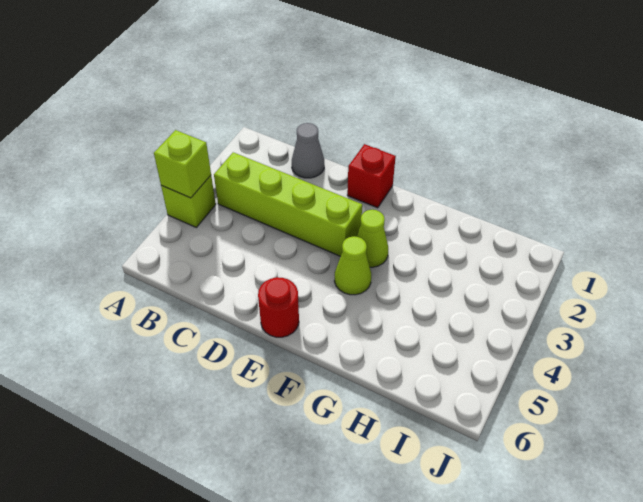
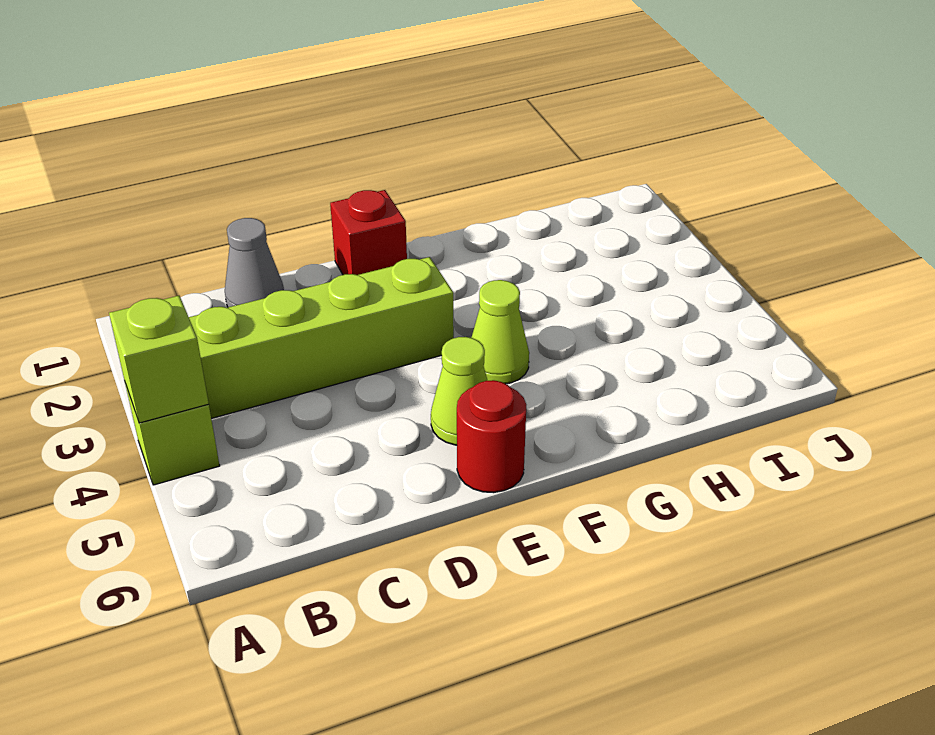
lime 1x1 cone [356,210,388,267] -> lime 1x1 cone moved to [431,337,488,445]

